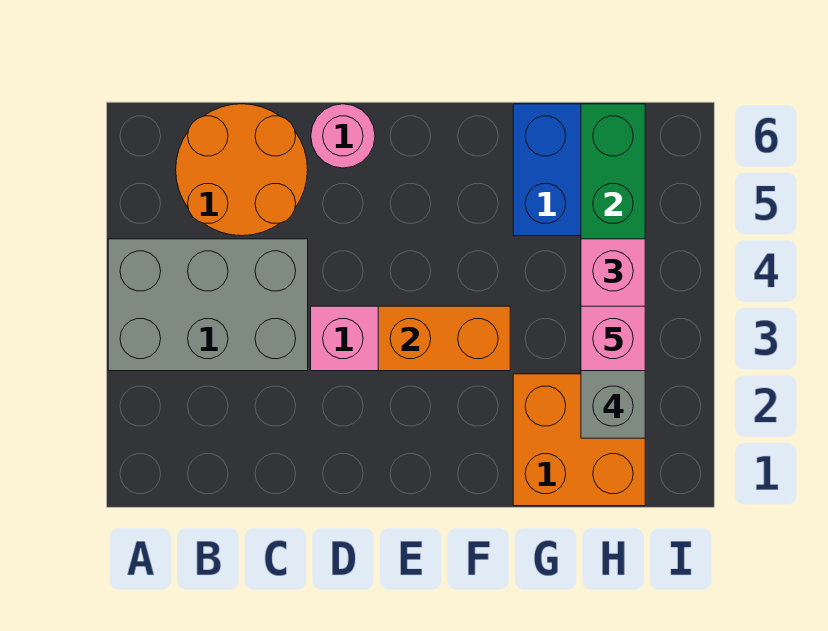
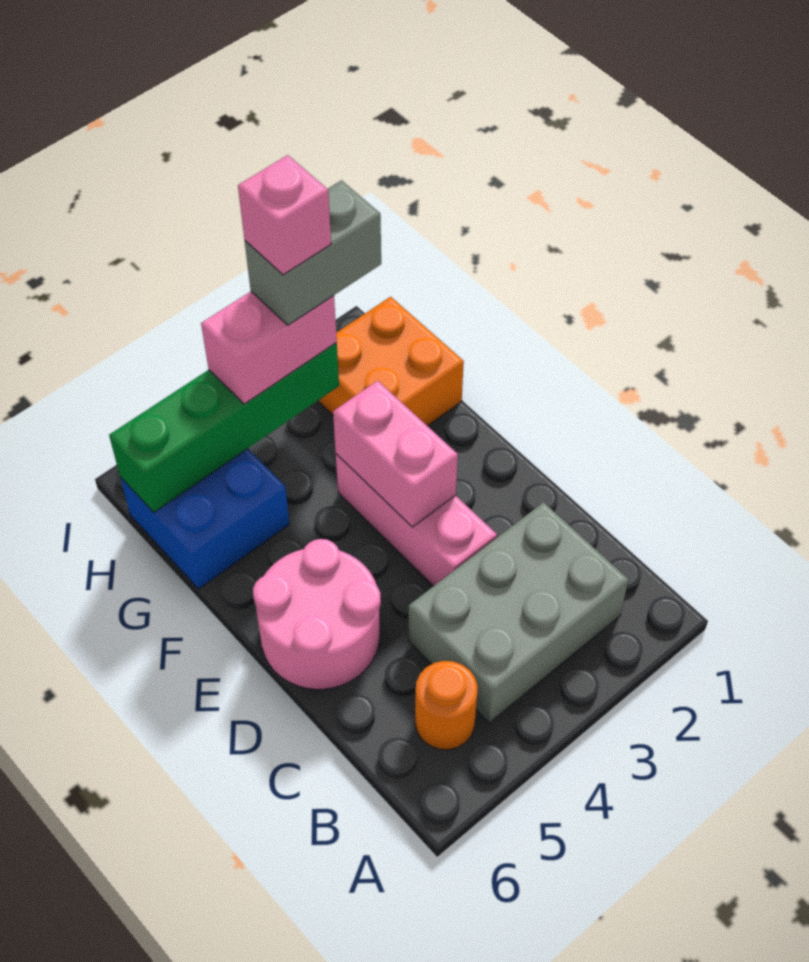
grey 2x3 brick [108,239,308,371] -> grey 2x3 brick turned to [409,502,628,723]
orange 2x2 round brick [176,104,308,236] -> orange 1x1 round brick [415,661,478,750]
pink 1x1 round brick [311,104,375,168] -> pink 2x2 round brick [253,539,381,689]
orange 1x2 brick [378,306,510,371] -> pink 1x2 brick [333,381,458,527]

